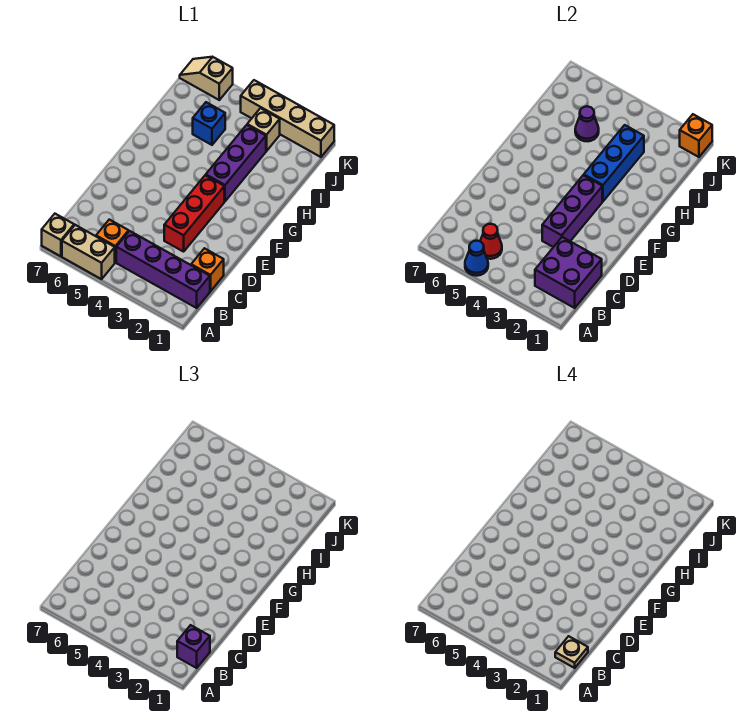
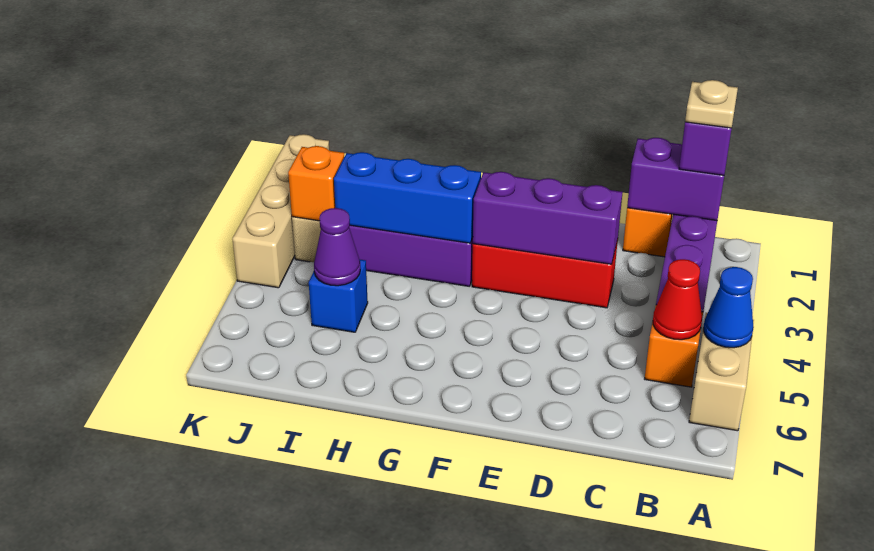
tan 1x1 brick [42,214,74,256] -> none
purple 2x2 brick [535,237,602,308] -> purple 1x2 brick [627,138,724,221]
orange 1x1 brick [680,114,712,157] -> orange 1x1 brick moved to [288,146,344,221]
tan 1x2 slope [180,57,233,100] -> none

